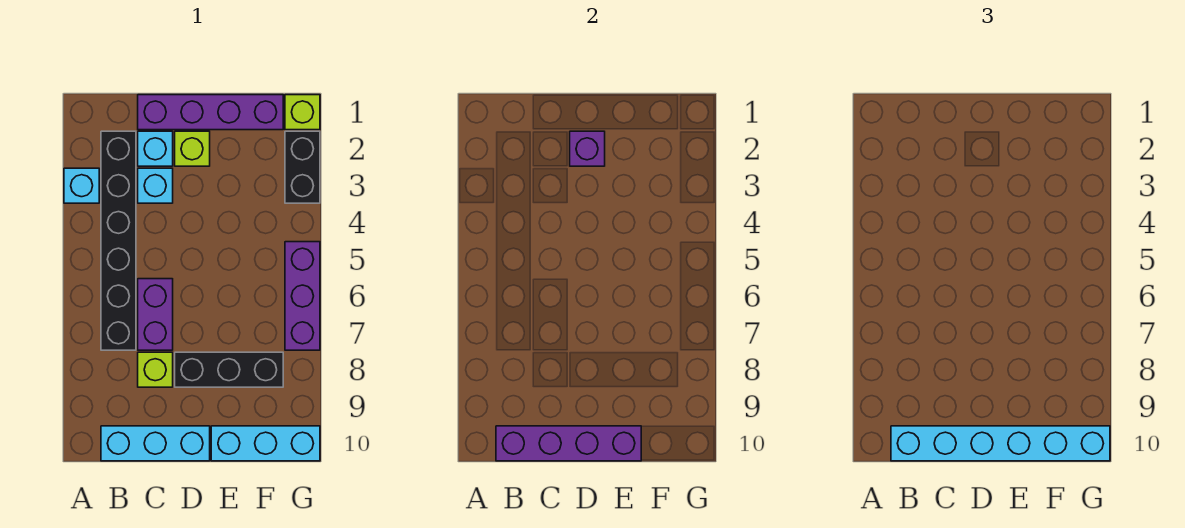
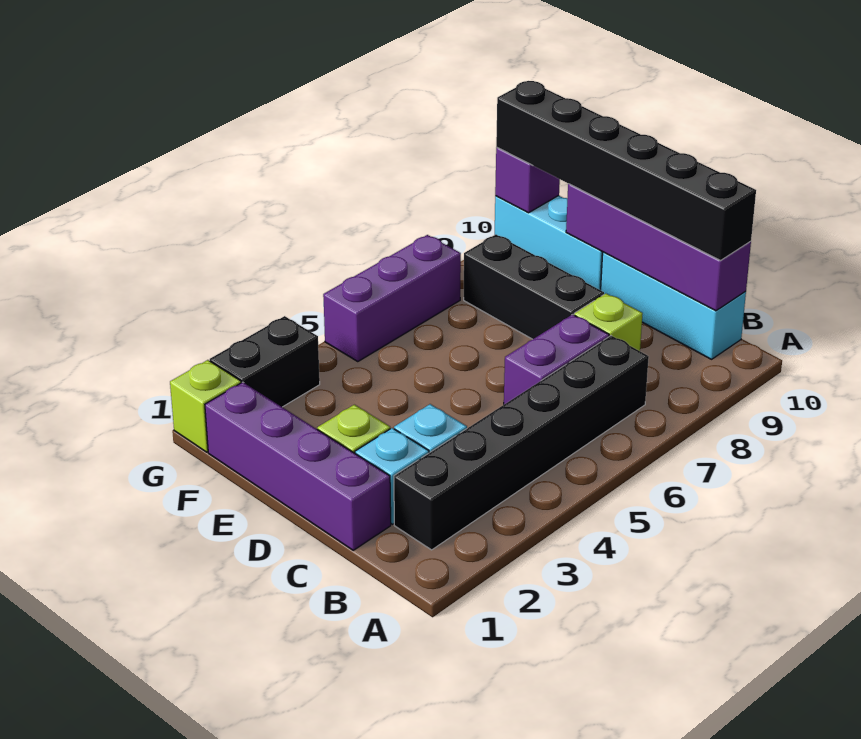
cyan 1x1 brick [64,168,99,203] -> none
cyan 1x6 brick [891,426,1110,461] -> black 1x6 brick [496,81,756,260]
purple 1x1 brick [570,131,605,166] -> purple 1x1 brick moved to [495,148,560,213]

